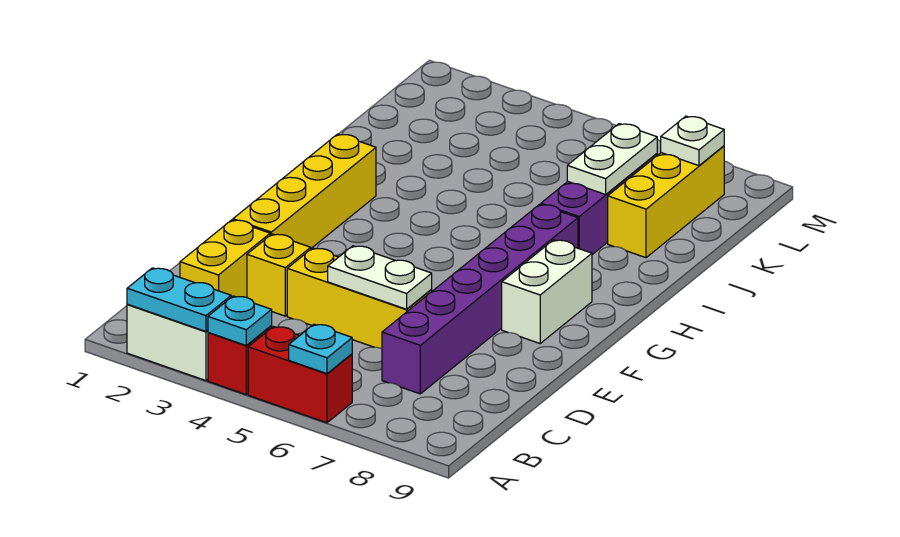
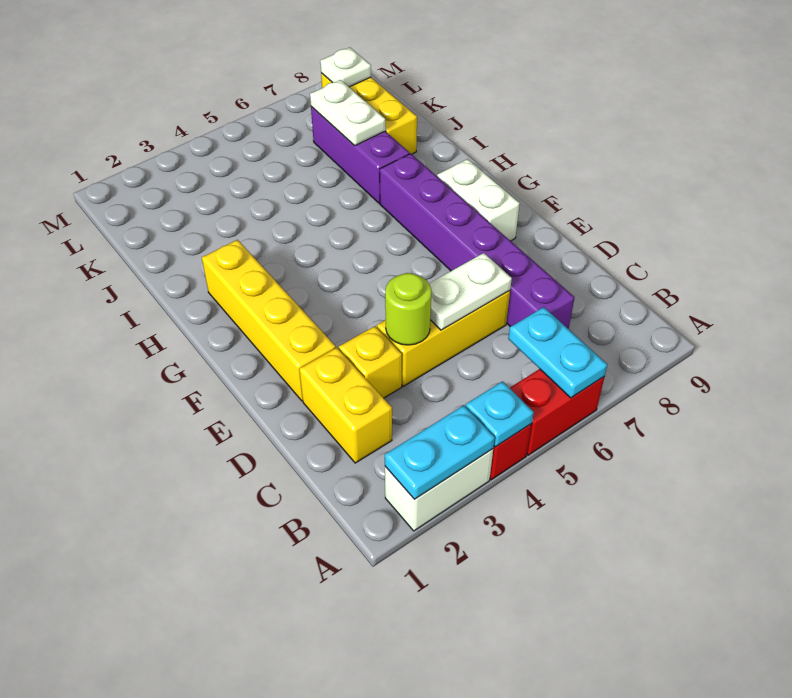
cyan 1x1 plate [289,324,352,374] -> cyan 1x2 plate [508,307,607,398]
none -> lime 1x1 round brick [385,273,431,345]

